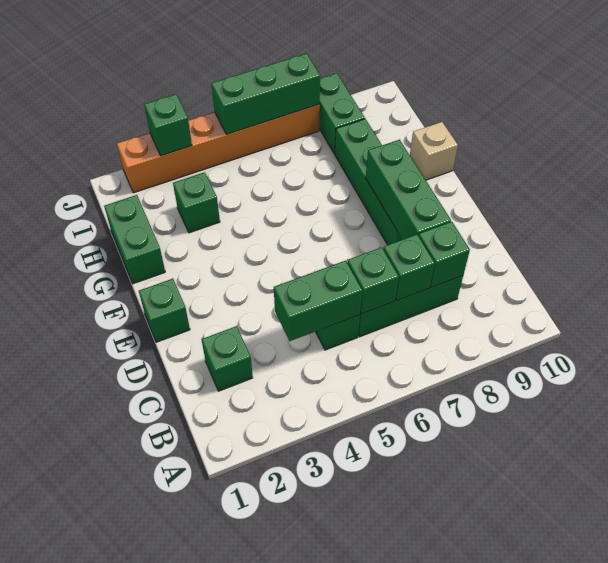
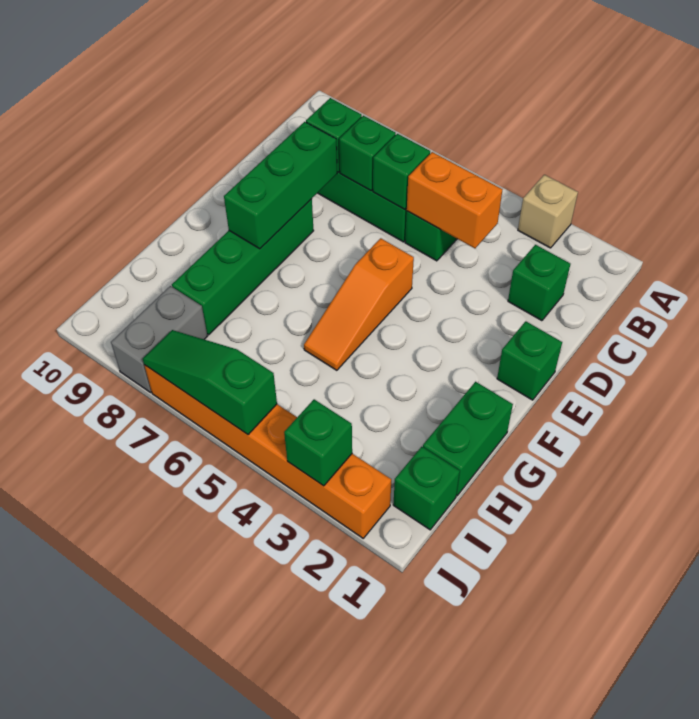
green 1x2 brick [274,260,362,341] -> orange 1x2 brick [406,152,502,248]
none -> orange 1x3 slope [304,238,414,370]
tan 1x1 brick [410,122,458,180] -> tan 1x1 brick moved to [518,175,578,248]
green 1x1 brick [173,172,220,233] -> green 1x1 brick moved to [393,447,460,530]
green 1x2 brick [319,73,365,154] -> grey 1x2 brick [111,286,207,392]
green 1x3 brick [211,53,320,134] -> green 1x3 slope [143,330,277,435]

